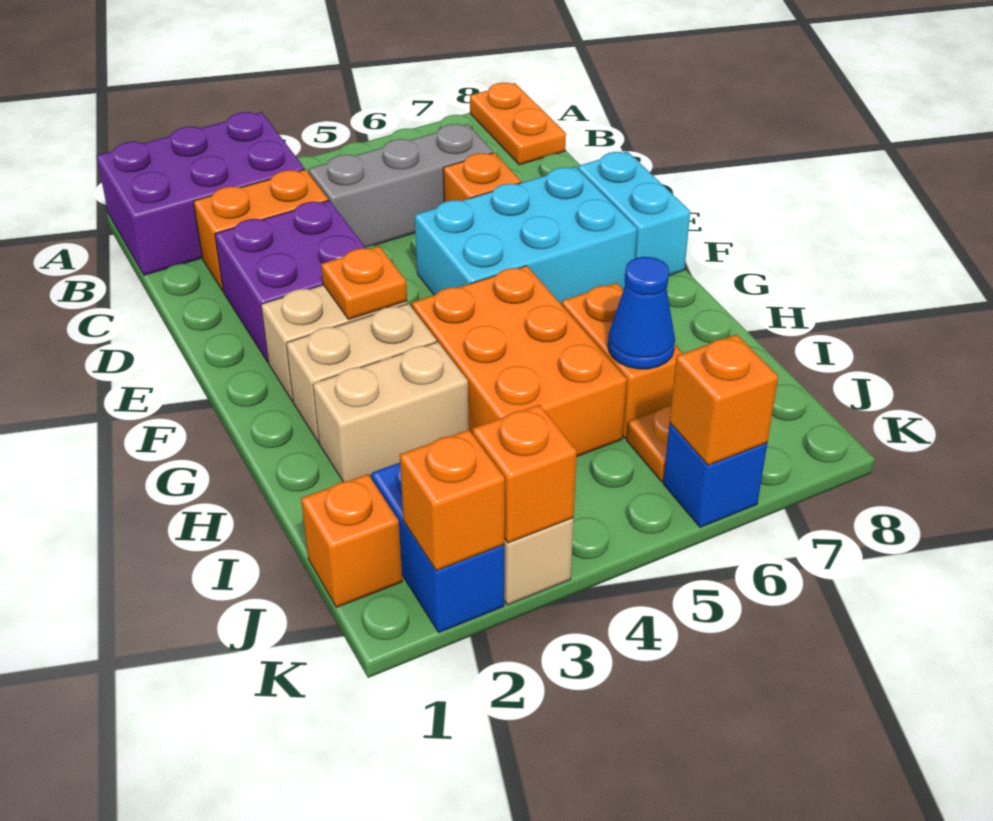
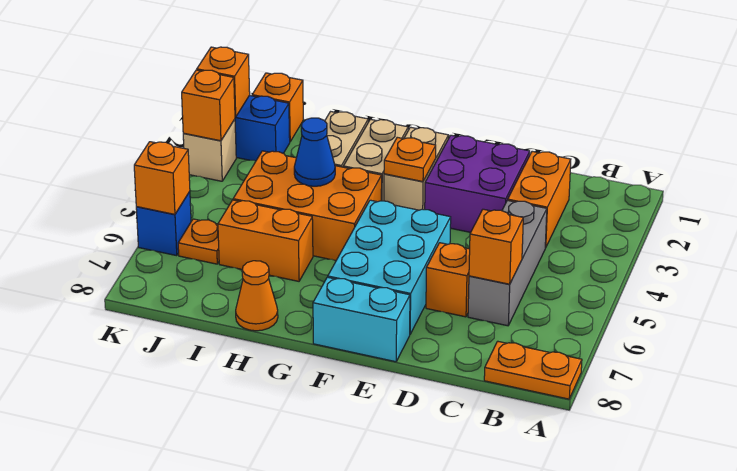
purple 2x3 brick [97,112,305,275] -> none
none -> orange 1x1 brick [469,209,523,284]
none -> orange 1x1 cone [236,261,278,331]
blue 1x1 cone [608,257,675,369] -> blue 1x1 cone moved to [294,118,335,186]

